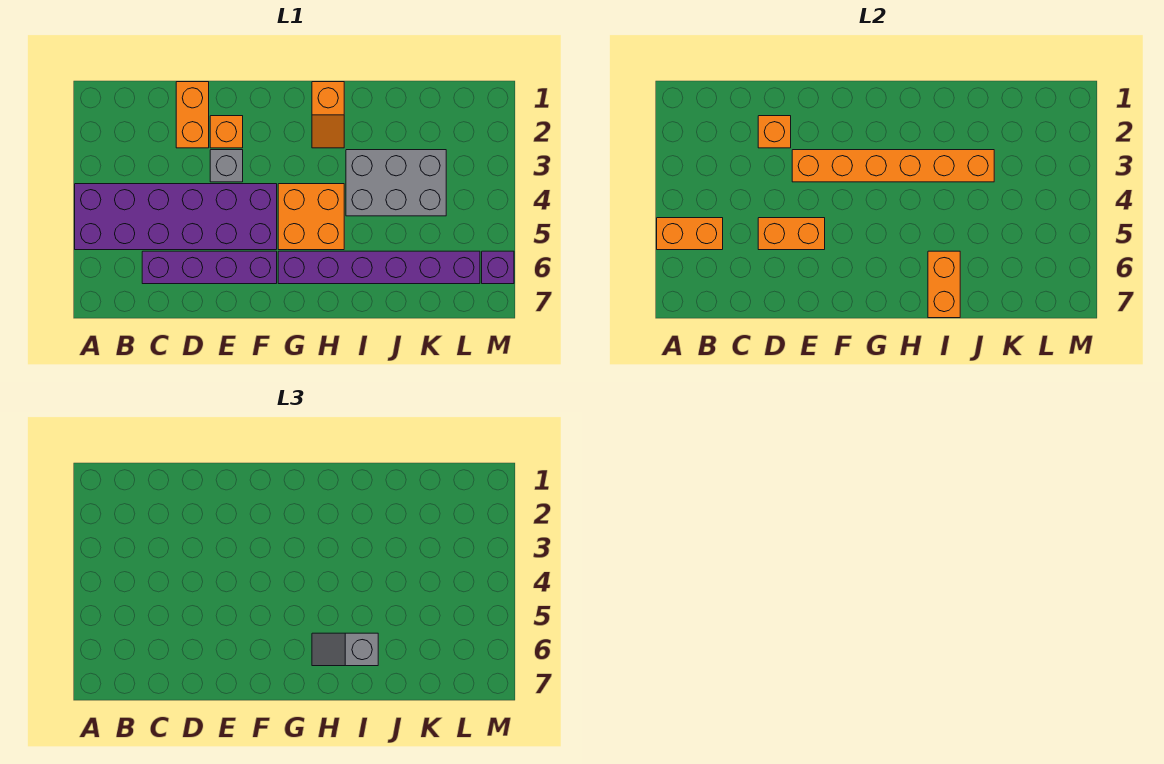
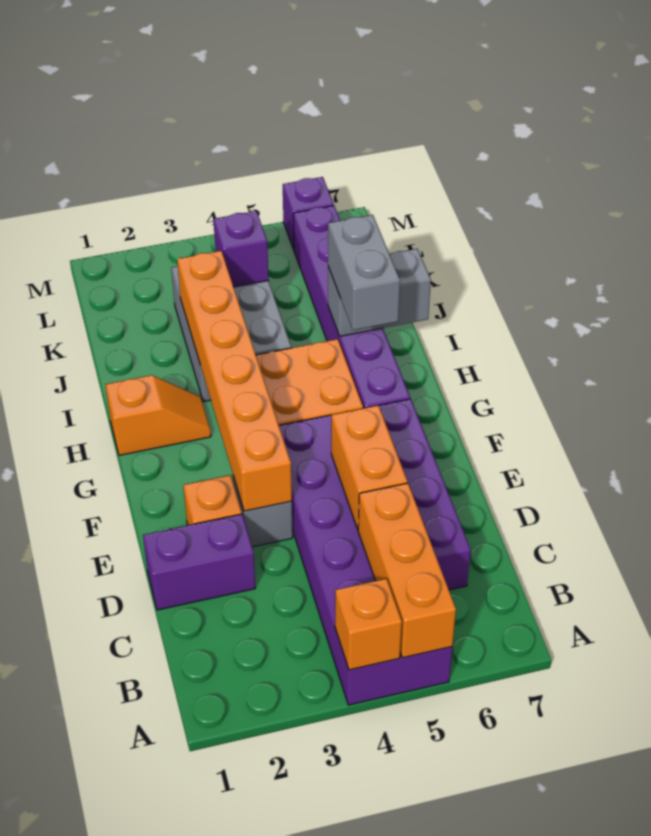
orange 1x2 brick [657,218,723,250] -> orange 1x3 brick [358,483,456,658]
orange 1x2 brick [176,82,209,148] -> purple 1x2 brick [143,514,255,610]
orange 1x1 brick [758,116,791,148] -> orange 1x1 brick moved to [335,579,402,670]
grey 1x2 slope [312,633,378,666] -> grey 1x2 brick [328,215,400,330]
orange 1x2 brick [928,251,960,318] -> grey 1x2 brick [328,249,431,336]
none -> purple 1x1 brick [213,211,269,287]

